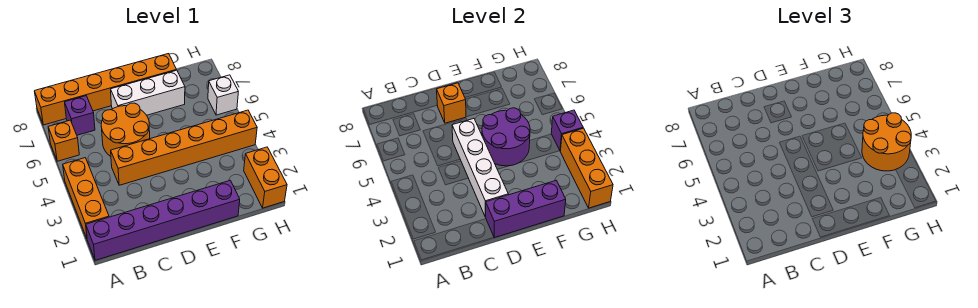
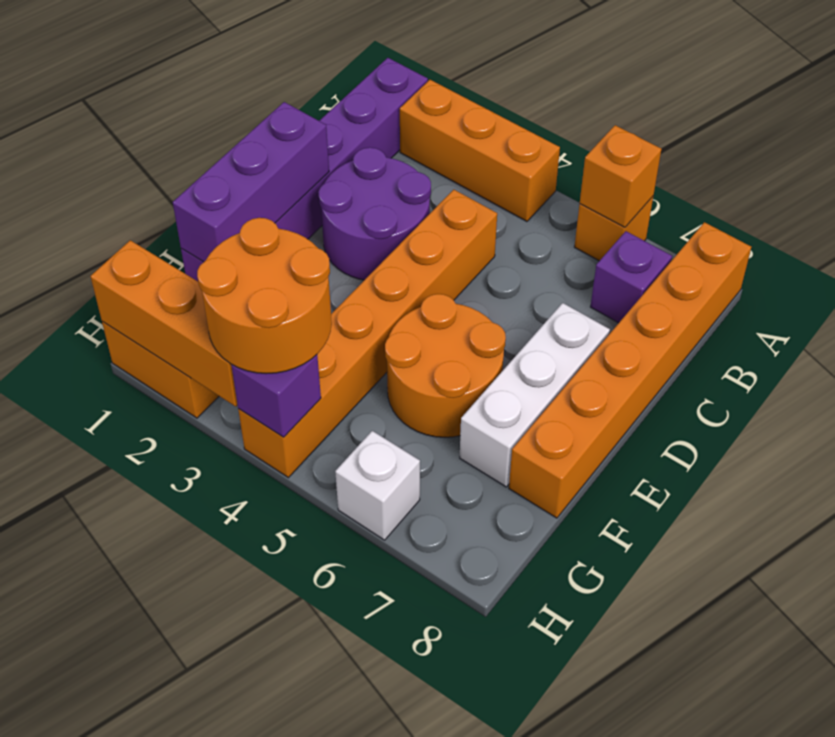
orange 2x2 round brick [101,103,150,156] -> orange 2x2 round brick moved to [385,294,506,437]
white 1x4 brick [452,119,508,217] -> none
orange 1x1 brick [437,83,466,123] -> orange 1x1 brick moved to [580,125,661,227]
purple 2x2 round brick [482,108,530,166] -> purple 2x2 round brick moved to [318,148,431,280]

